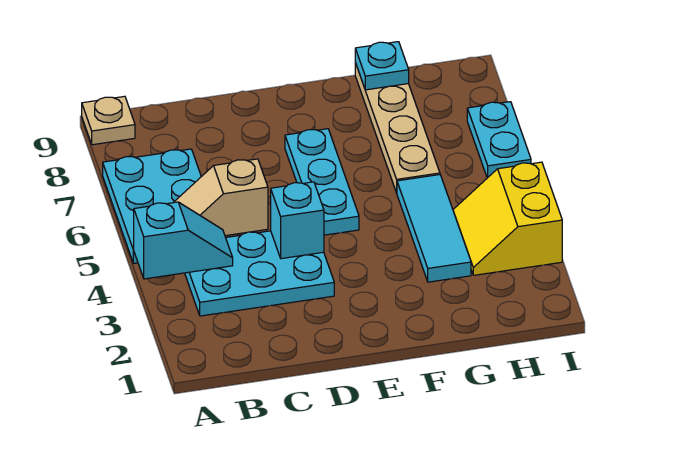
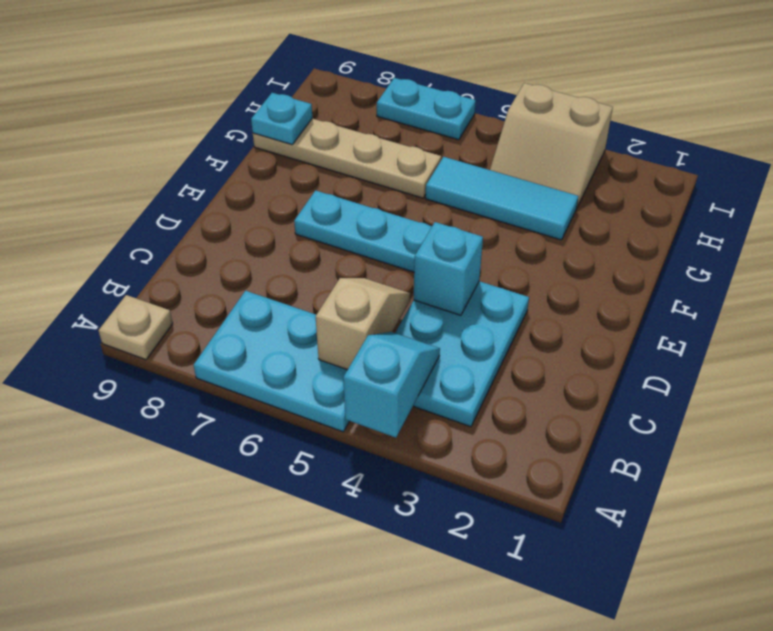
tan 1x2 slope [173,159,268,236] -> tan 1x2 slope turned to [316,278,410,370]
yellow 2x2 slope [453,162,562,275] -> tan 2x2 slope [490,83,613,207]

